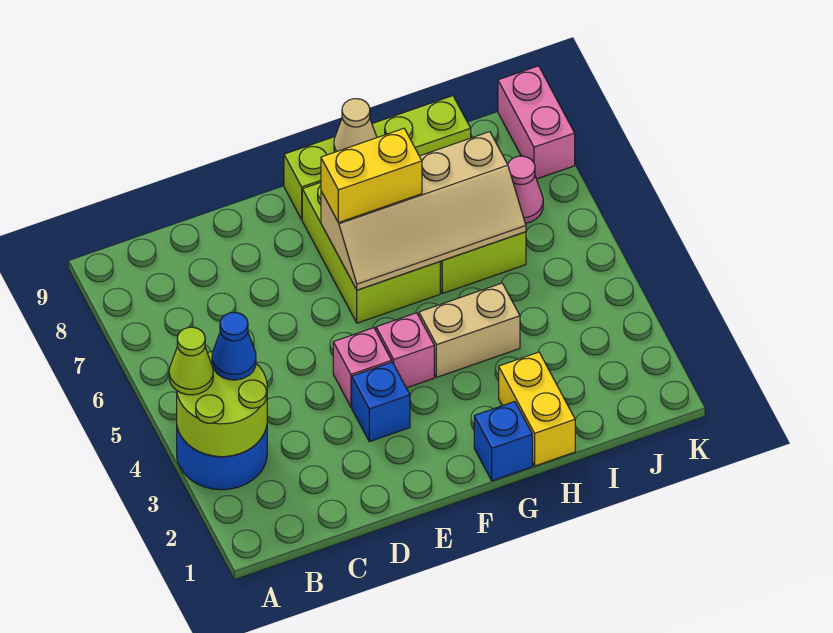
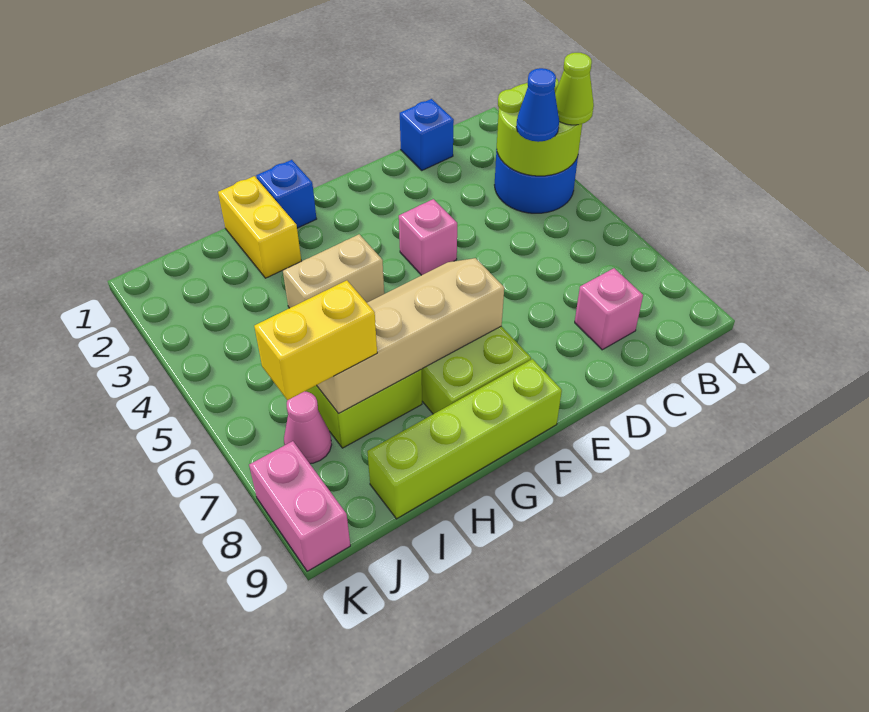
blue 1x1 brick [352,362,410,442] -> blue 1x1 brick moved to [400,99,454,170]
pink 1x1 brick [376,313,434,388] -> pink 1x1 brick moved to [575,268,643,350]
yellow 1x2 brick [321,128,422,223] -> yellow 1x2 brick moved to [254,280,377,400]
tan 1x1 cone [334,99,377,152] -> none

